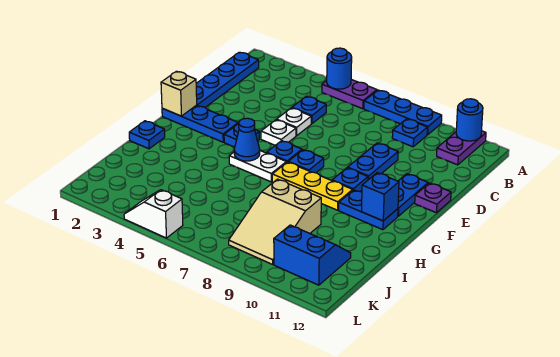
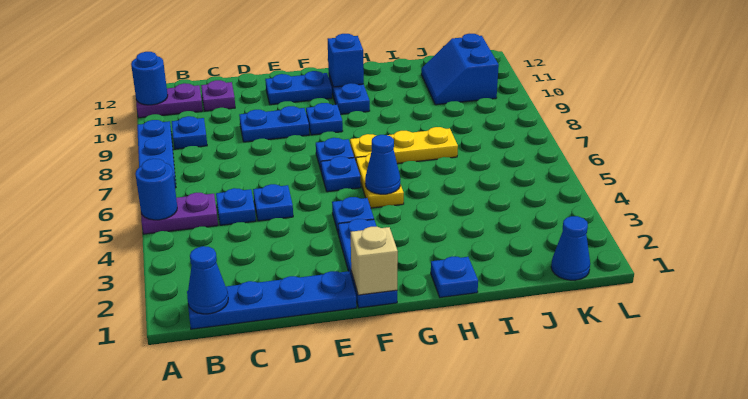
purple 1x2 plate [322,80,377,109] -> purple 1x2 plate turned to [141,193,218,234]
none -> blue 1x1 cone [187,246,228,314]
white 1x1 plate [277,108,311,136] -> blue 1x1 plate [253,184,293,221]
white 1x1 plate [261,120,296,145] -> none
purple 1x1 plate [415,183,451,213] -> purple 1x1 plate moved to [201,80,235,111]
white 1x2 plate [229,151,286,182] -> yellow 1x2 plate [356,154,404,208]
yellow 1x3 plate [272,162,353,210] -> yellow 1x3 plate turned to [350,127,458,164]
tan 2x3 slope [229,179,321,264] -> none
none -> blue 1x1 cone [551,216,590,280]
white 1x2 slope [124,190,183,238] -> none

